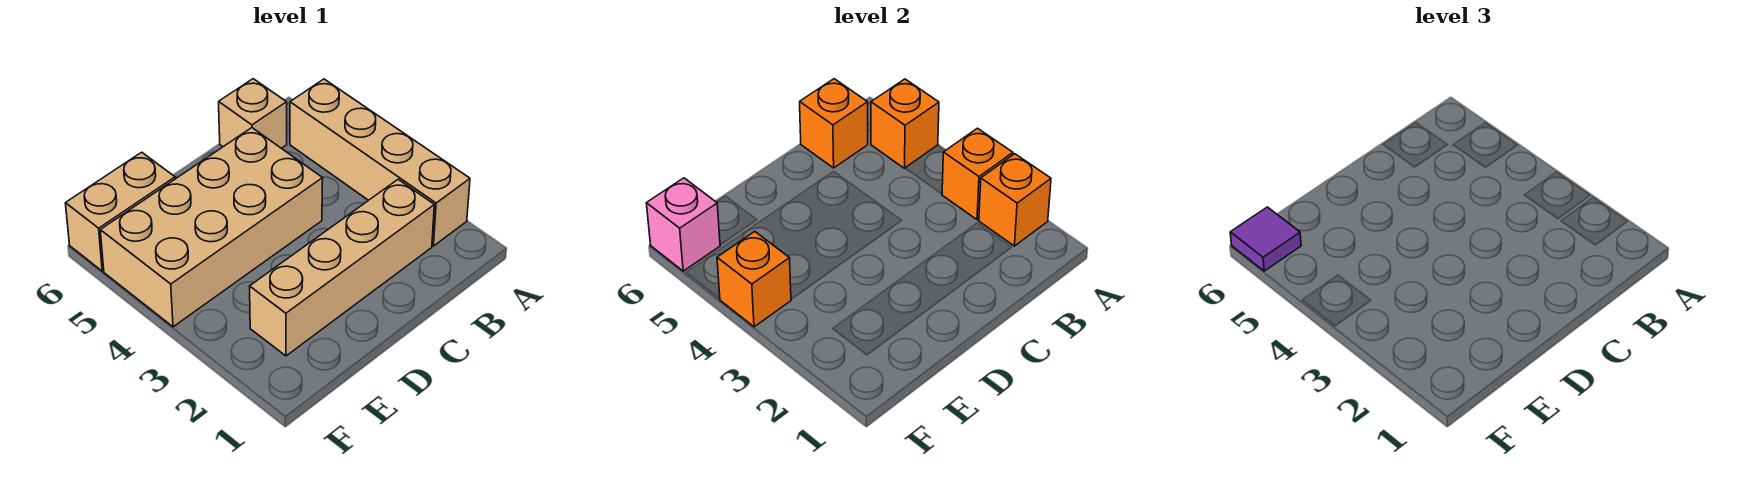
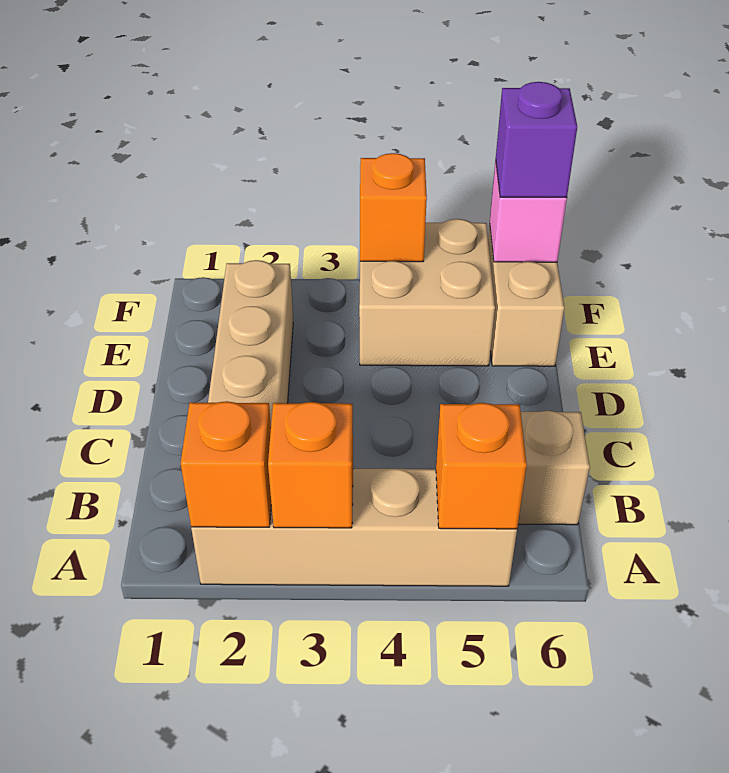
orange 1x1 brick [800,79,868,168] -> none
tan 2x4 brick [100,128,323,327] -> tan 2x2 brick [359,219,495,366]
purple 1x1 tile [1230,207,1301,271] -> purple 1x1 brick [496,82,577,198]

